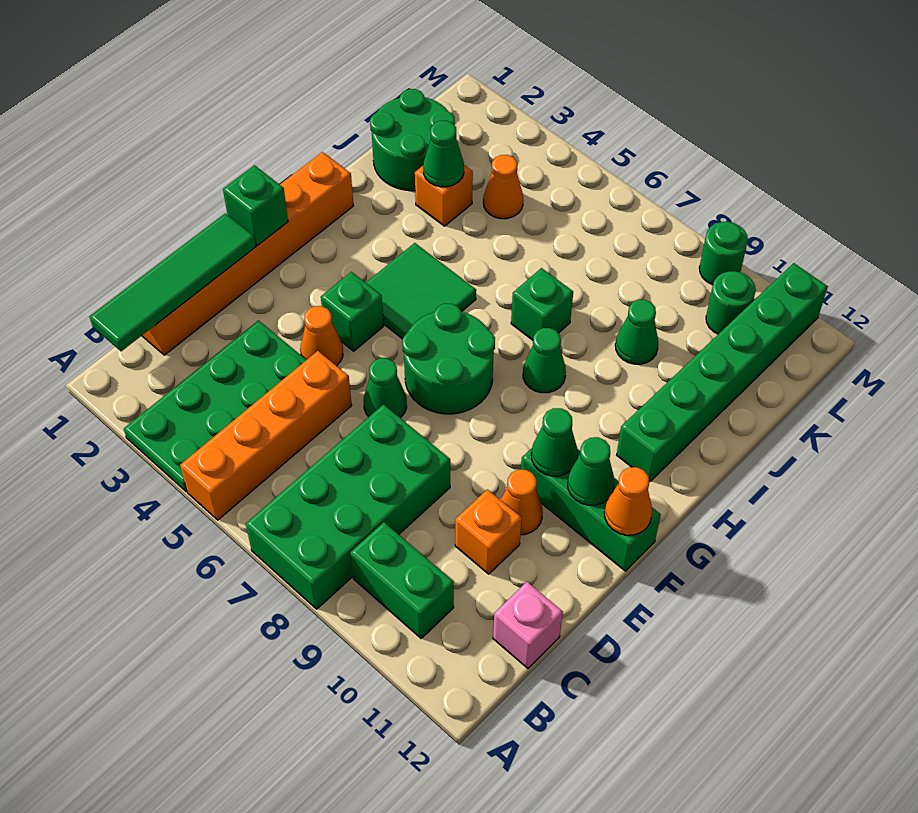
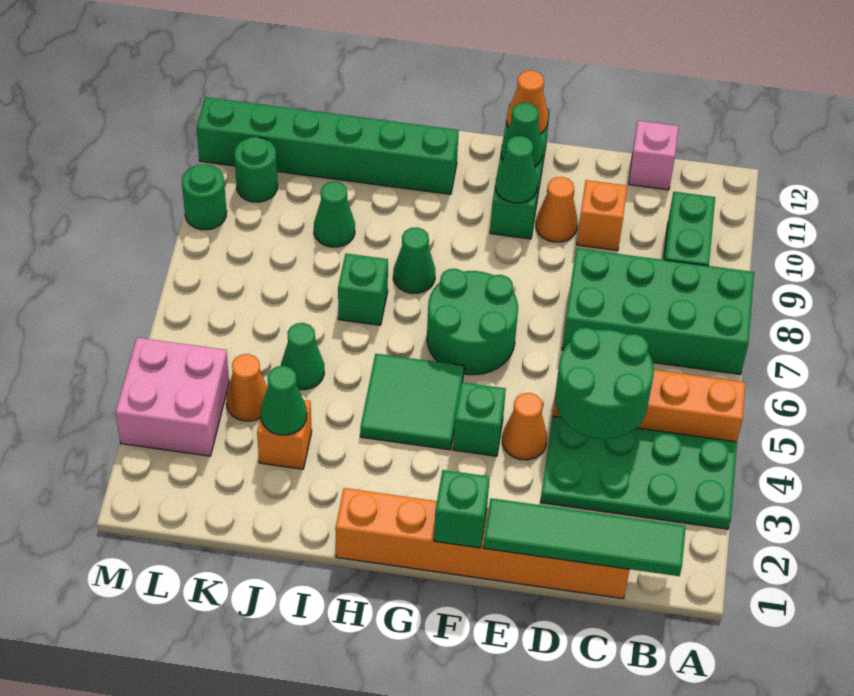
green 1x1 cone [364,358,407,418] -> green 1x1 cone moved to [281,323,324,390]
green 2x2 round brick [370,89,455,191] -> green 2x2 round brick moved to [555,327,654,439]
none -> pink 2x2 brick [115,338,229,456]

